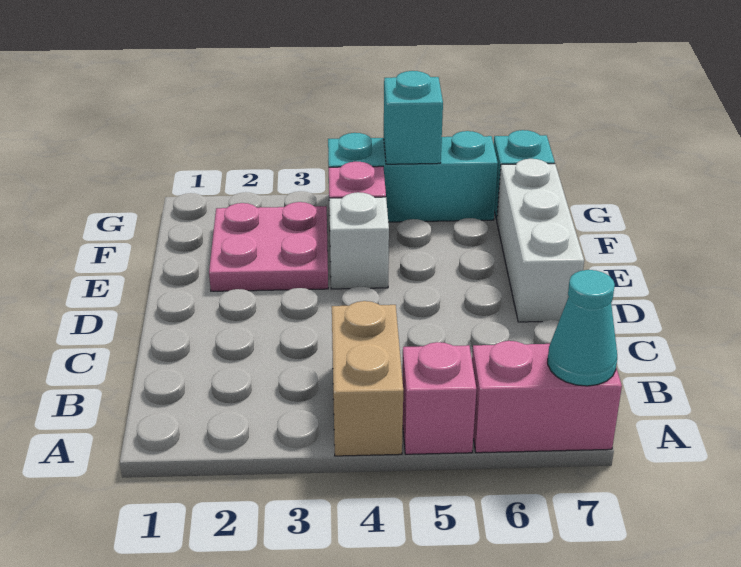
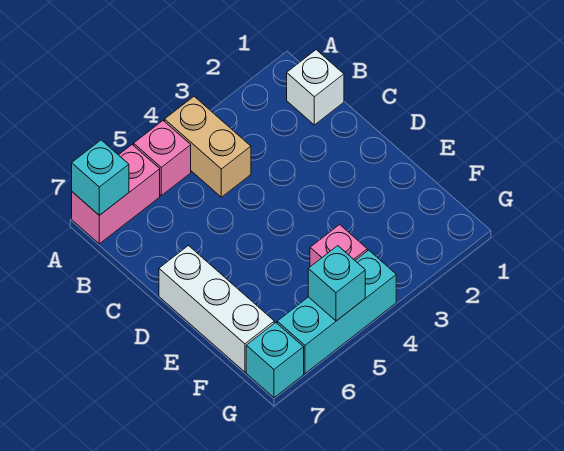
cyan 1x1 cone [548,270,617,386] -> cyan 1x1 brick [72,140,129,215]
pink 2x2 plate [209,202,328,291] -> none
white 1x1 brick [329,192,389,289] -> white 1x1 brick moved to [287,50,344,125]

